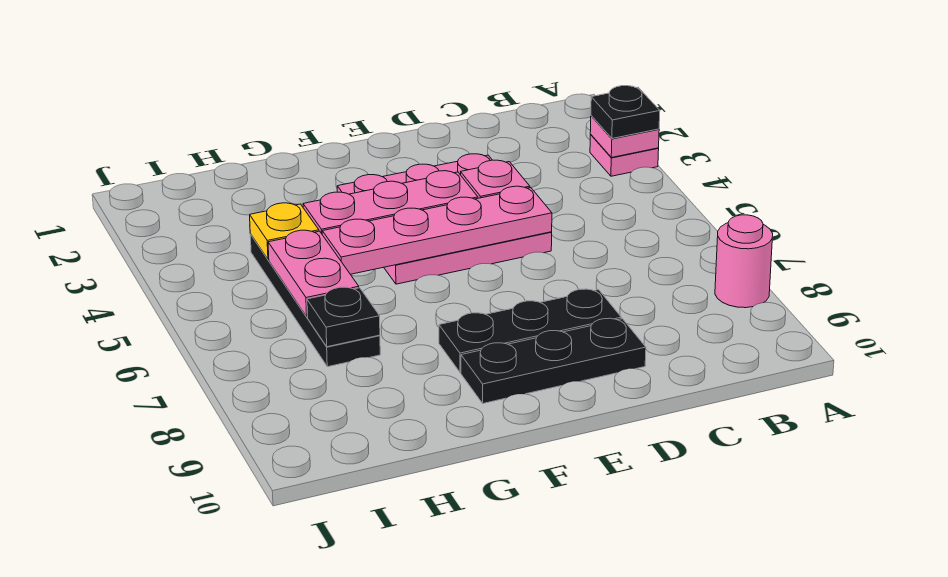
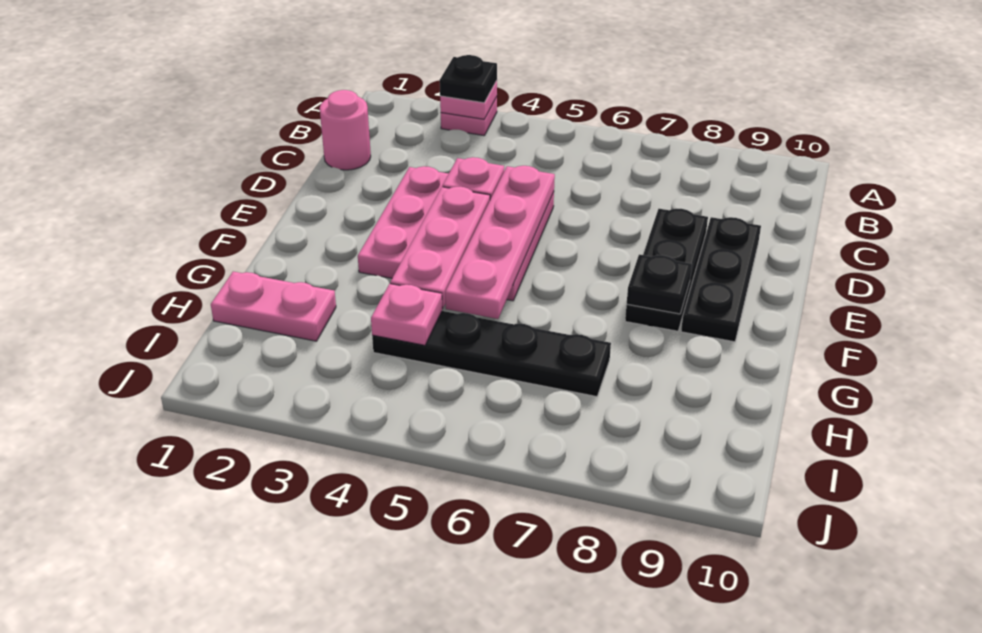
pink 1x1 round brick [715,215,773,308] -> pink 1x1 round brick moved to [320,90,371,170]
yellow 1x1 plate [250,203,319,259] -> pink 1x1 plate [371,283,442,345]
pink 1x2 plate [268,230,359,317] -> pink 1x2 plate moved to [211,272,336,341]
black 1x1 plate [307,287,380,347] -> black 1x1 plate moved to [627,255,692,314]

